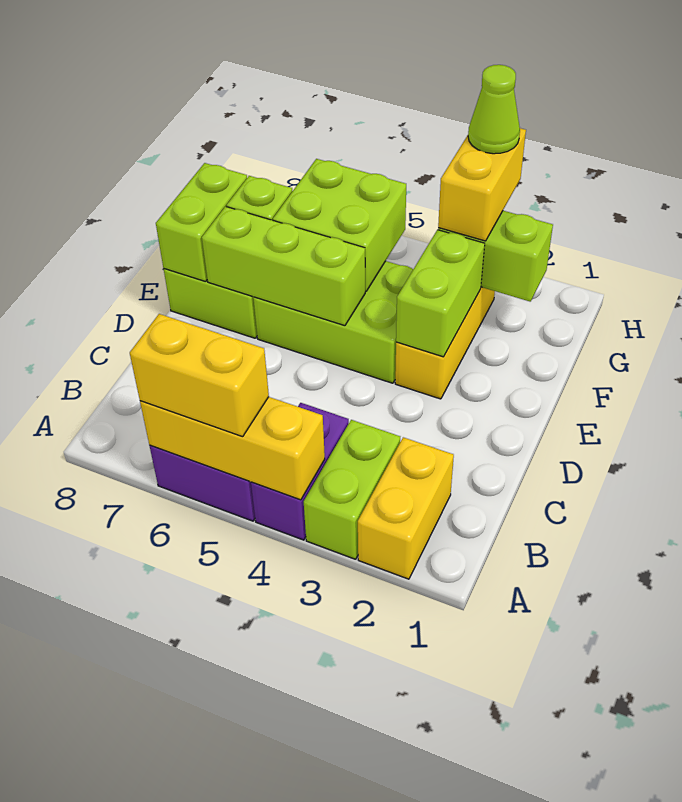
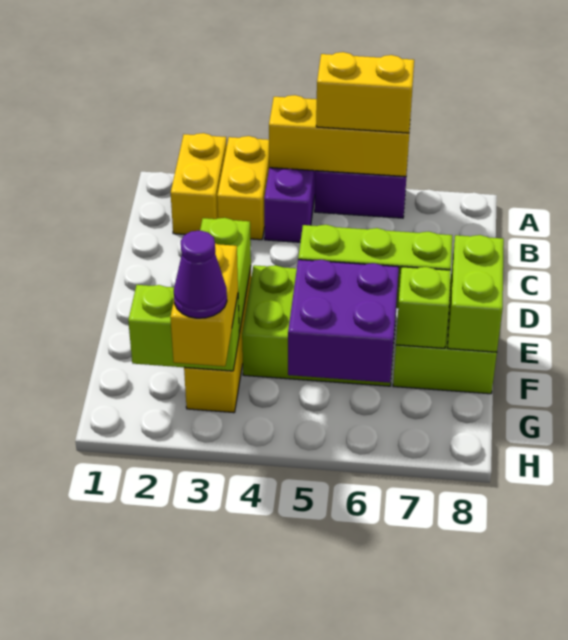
lime 1x2 brick [304,420,400,559] -> yellow 1x2 brick [217,136,269,240]
lime 2x2 brick [273,159,406,291] -> purple 2x2 brick [288,260,399,383]
lime 1x1 cone [468,65,520,154] -> purple 1x1 cone [174,231,227,318]

